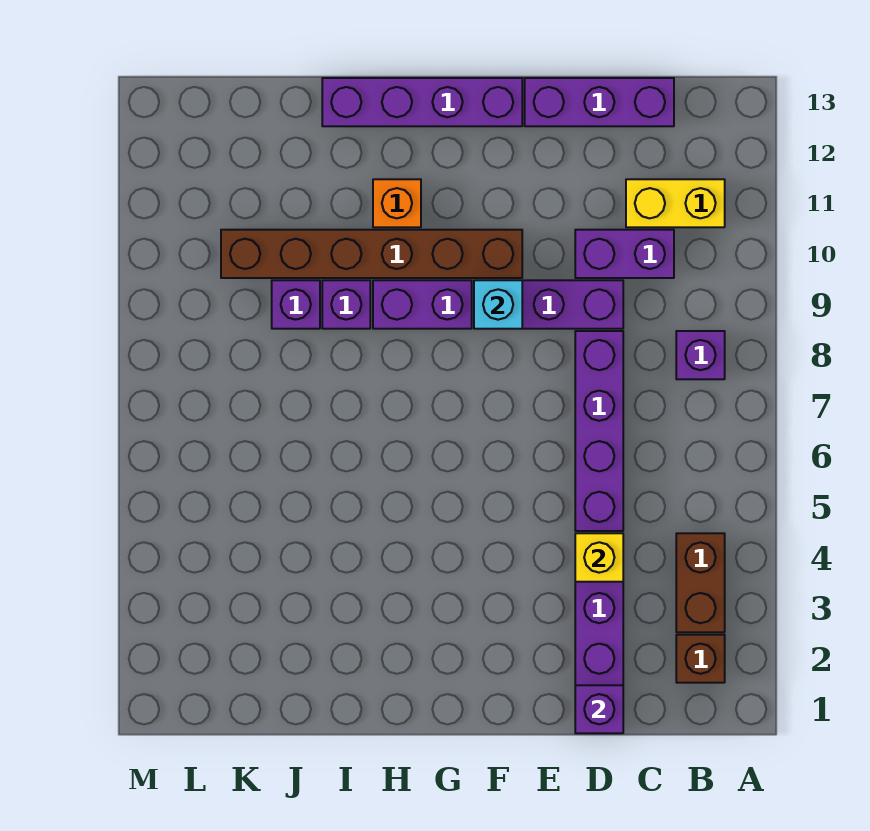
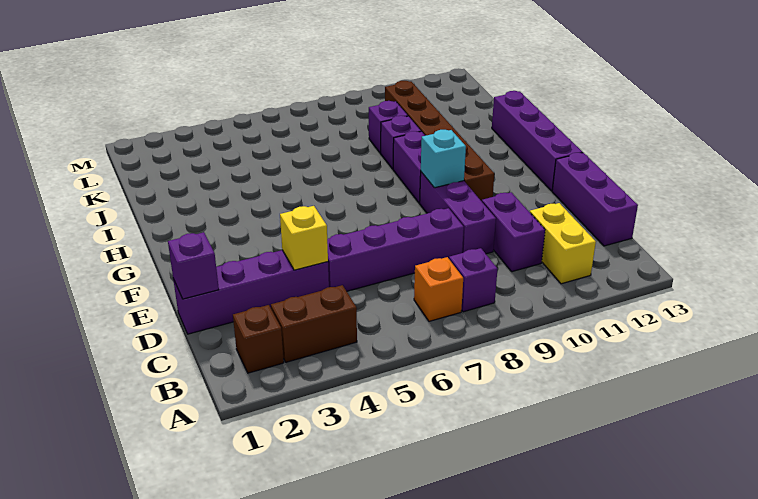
orange 1x1 brick [373,179,421,227] -> orange 1x1 brick moved to [414,257,463,321]

